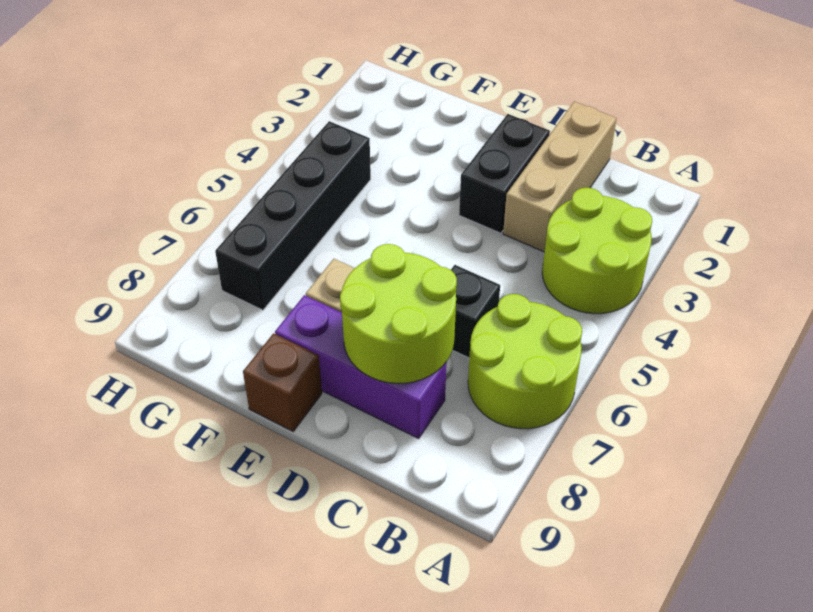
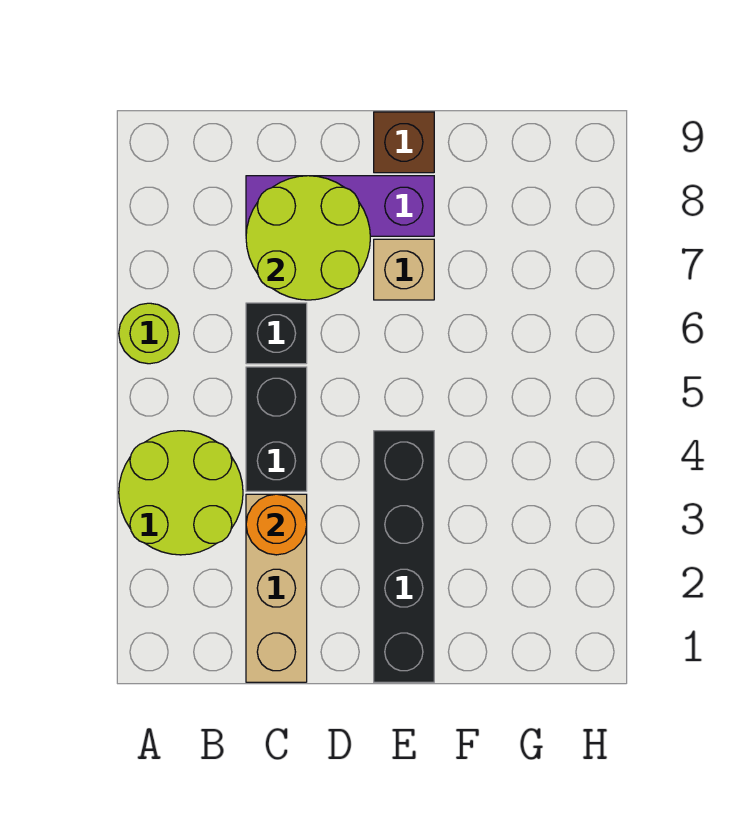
lime 2x2 round brick [468,294,582,429] -> lime 1x1 round brick [119,303,179,364]
none -> orange 1x1 round brick [246,494,307,555]
black 1x2 brick [459,114,550,233] -> black 1x2 brick moved to [246,367,307,491]
black 1x4 brick [215,121,371,310] -> black 1x4 brick moved to [374,431,434,682]

